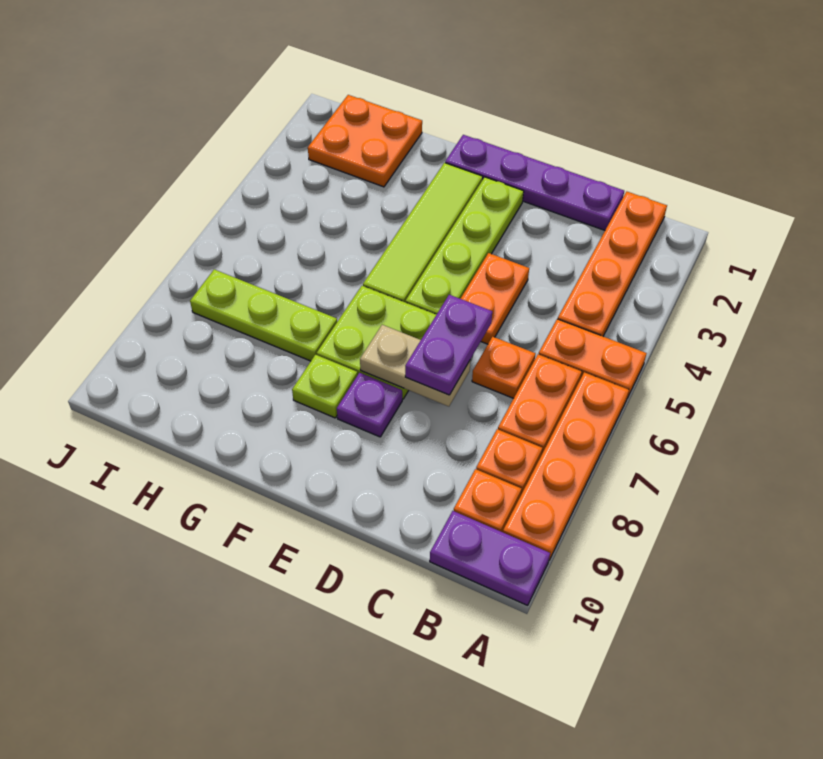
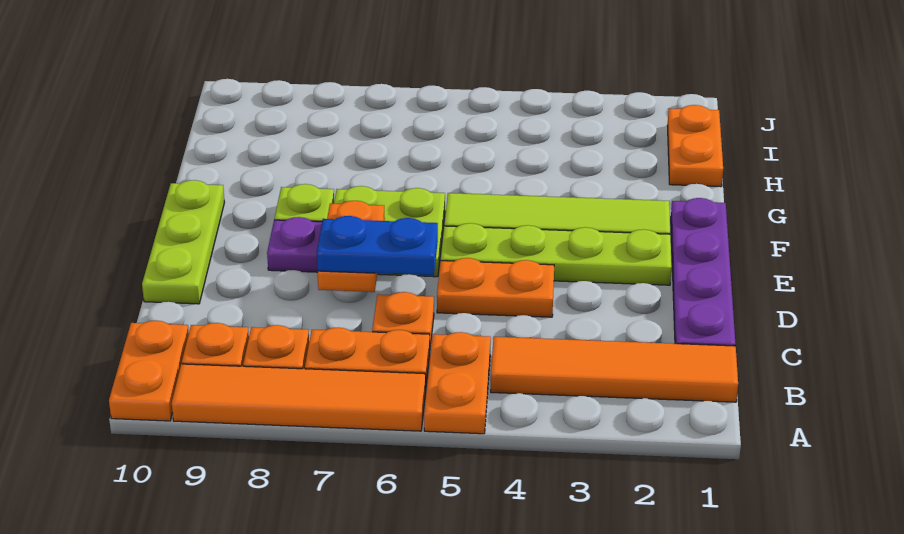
orange 1x4 plate [503,372,629,560] -> orange 1x4 tile [172,364,426,431]
purple 1x2 plate [430,511,550,605] -> orange 1x2 plate [109,321,189,421]
orange 1x4 plate [558,192,667,336] -> orange 1x4 tile [491,337,738,402]
purple 1x2 plate [405,295,492,395] -> blue 1x2 plate [317,216,438,275]
tan 1x2 plate [360,325,470,406] -> orange 1x2 plate [318,201,385,292]
lime 1x3 plate [190,269,337,361] -> lime 1x3 plate moved to [142,180,224,304]
orange 2x2 plate [308,95,422,187] -> orange 1x2 plate [667,105,723,187]

